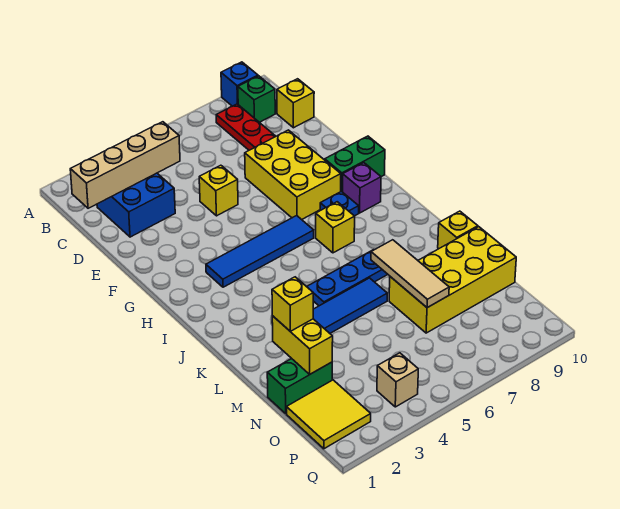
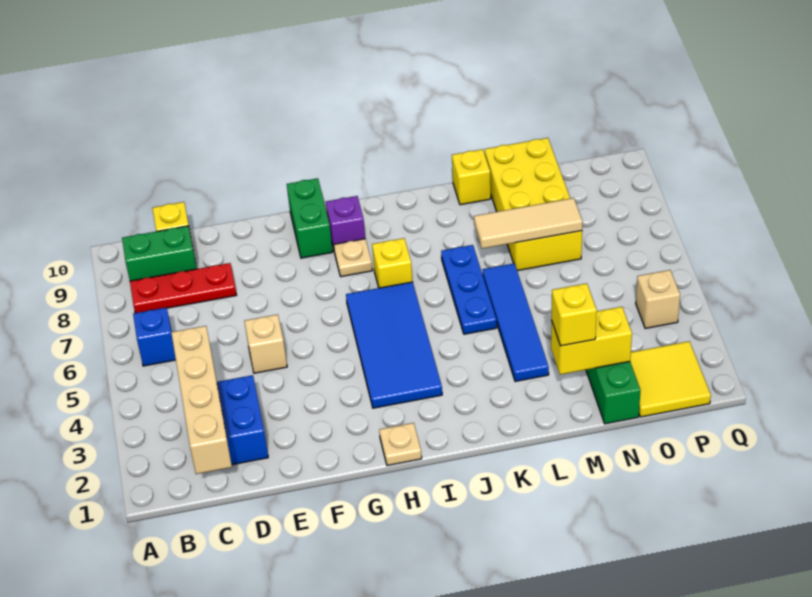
blue 1x1 brick [221,62,258,106] -> blue 1x1 brick moved to [133,308,176,366]
green 1x1 brick [238,76,275,122] -> green 1x2 brick [122,226,196,281]
yellow 1x1 brick [199,165,238,216] -> tan 1x1 brick [244,314,287,373]
yellow 2x3 brick [245,130,341,220] -> none
none -> tan 1x1 plate [379,423,422,466]
blue 1x4 tile [206,216,314,287] -> blue 2x4 tile [346,282,442,408]
blue 1x1 plate [320,191,359,216] -> tan 1x1 plate [334,239,372,277]

